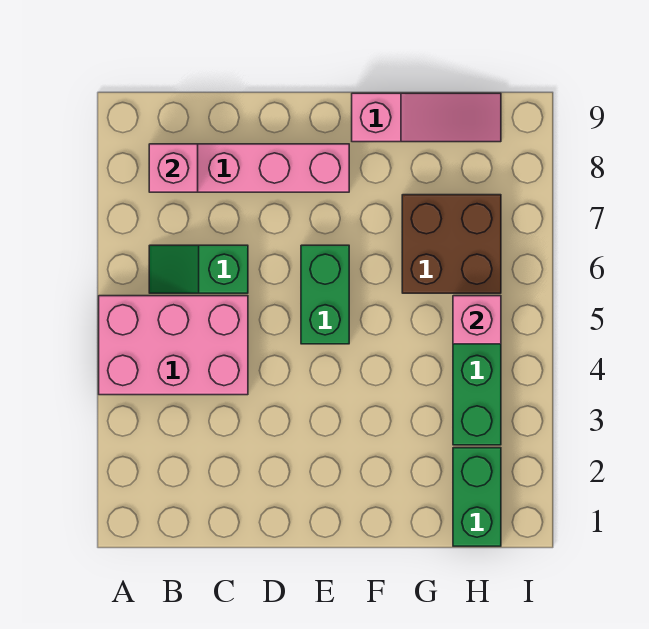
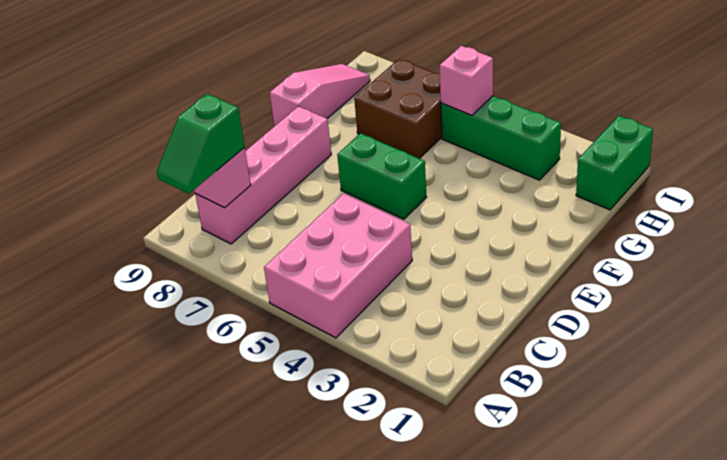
green 1x2 slope [149,245,248,293] -> green 1x2 slope moved to [157,94,245,194]
green 1x2 brick [453,448,501,546] -> green 1x2 brick turned to [576,116,653,210]

